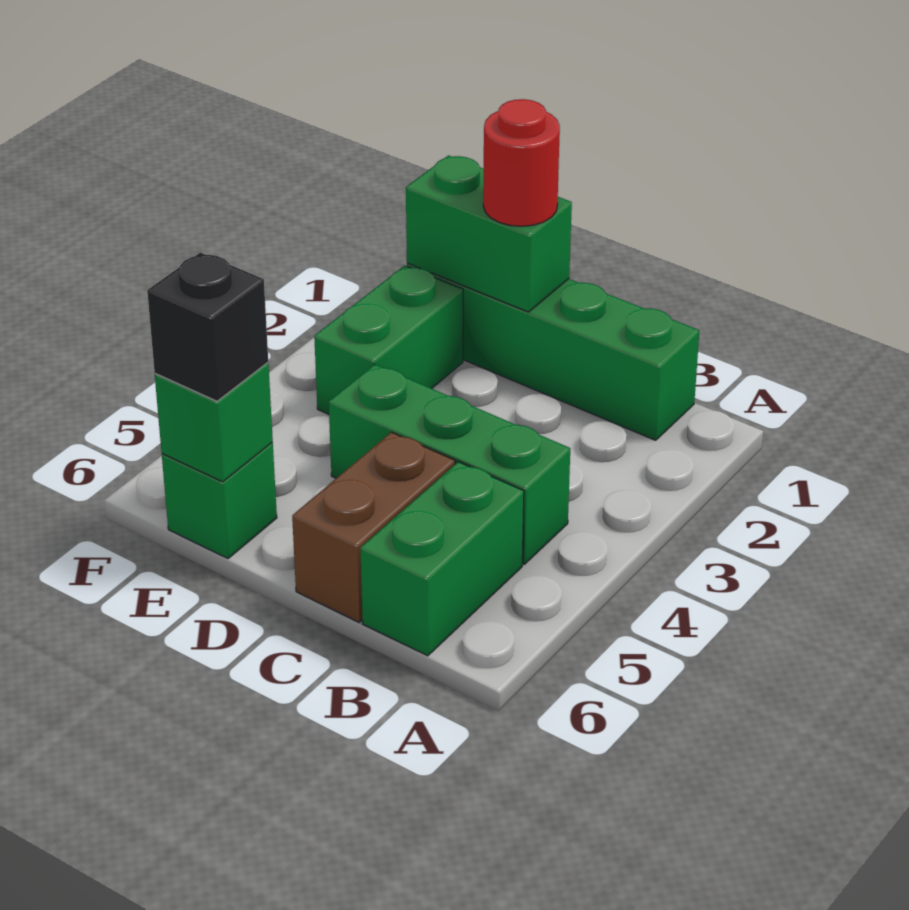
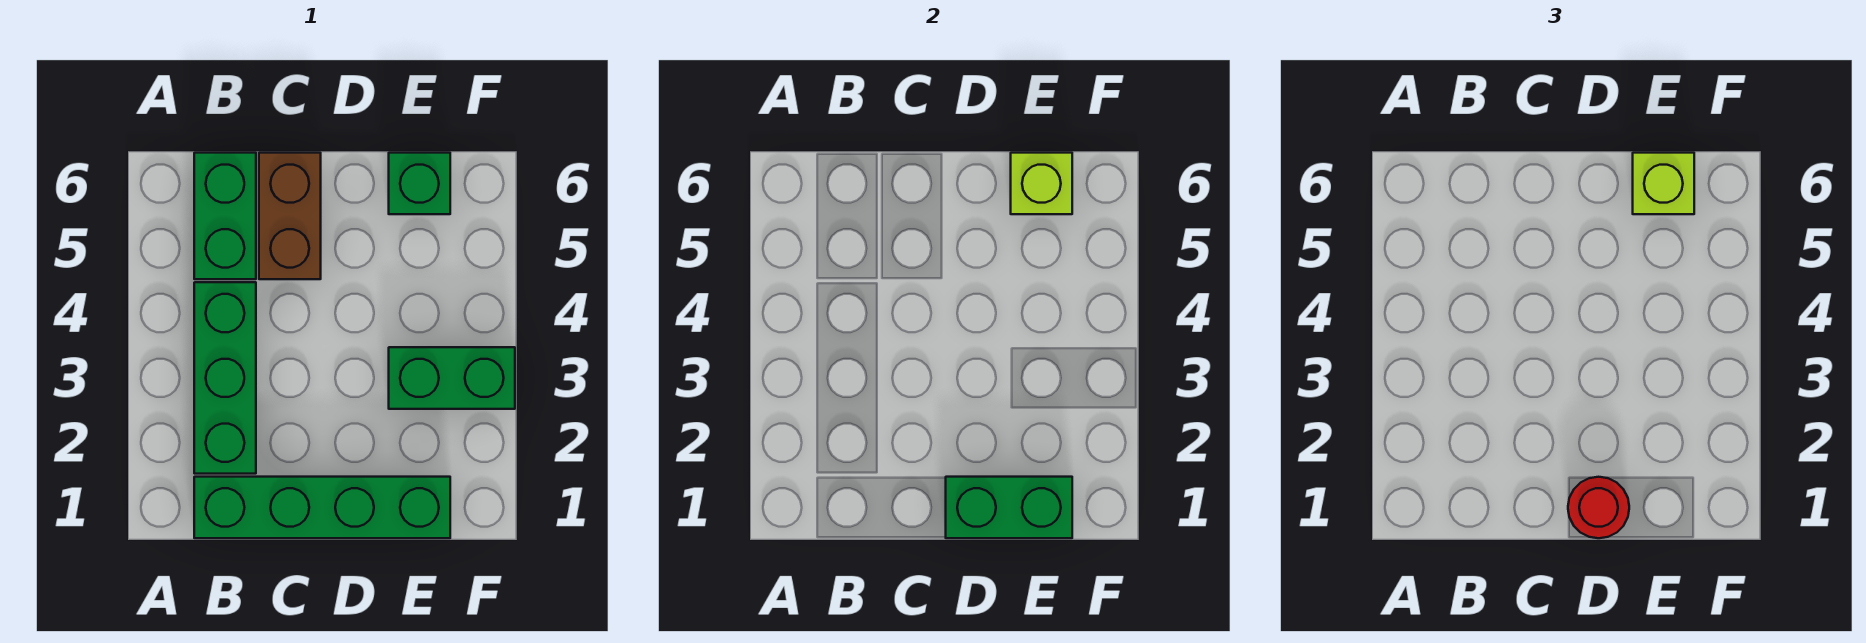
green 1x3 brick [329,364,570,564] -> green 1x3 brick turned to [194,282,256,474]
green 1x2 brick [314,266,463,414] -> green 1x2 brick turned to [389,347,515,409]
green 1x1 brick [155,363,273,482] -> lime 1x1 brick [1011,153,1072,214]
black 1x1 brick [147,252,268,401] -> lime 1x1 brick [1633,153,1694,214]

